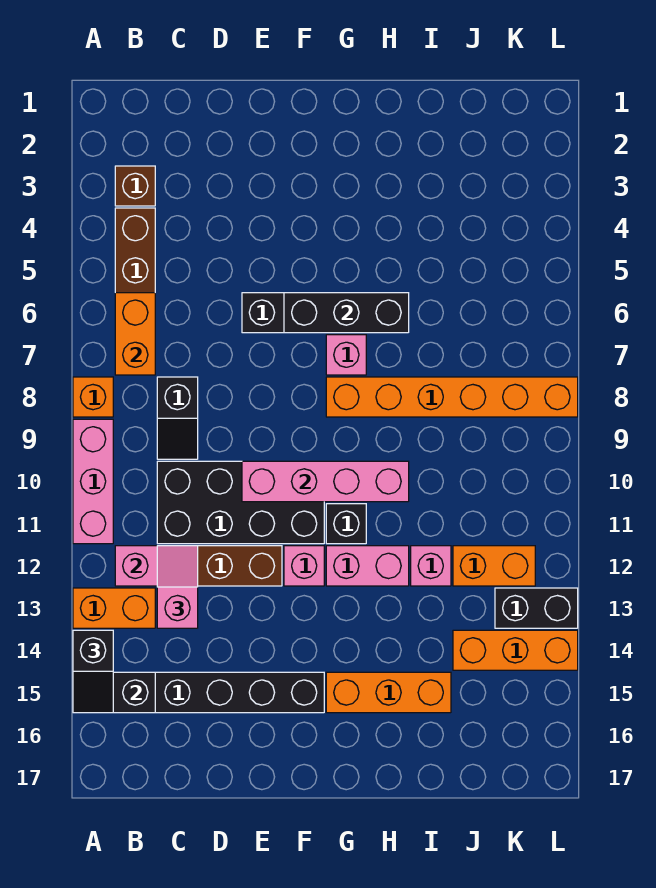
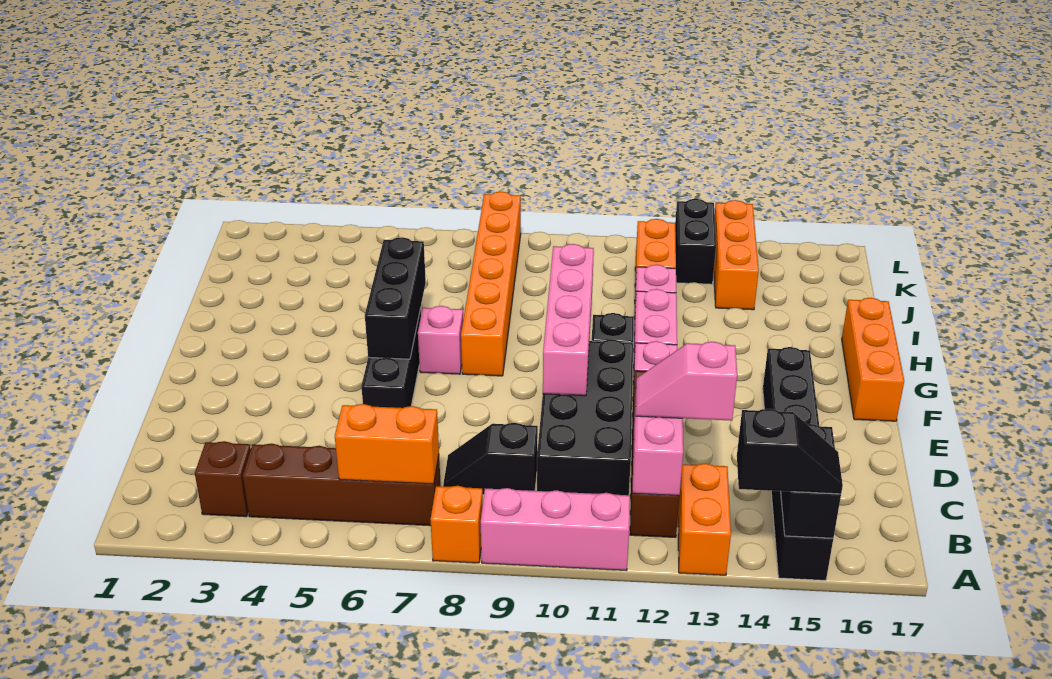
black 1x2 slope [157,377,198,459] -> black 1x2 slope turned to [443,423,538,495]
orange 1x3 brick [326,672,451,713] -> orange 1x3 brick moved to [842,298,904,421]

